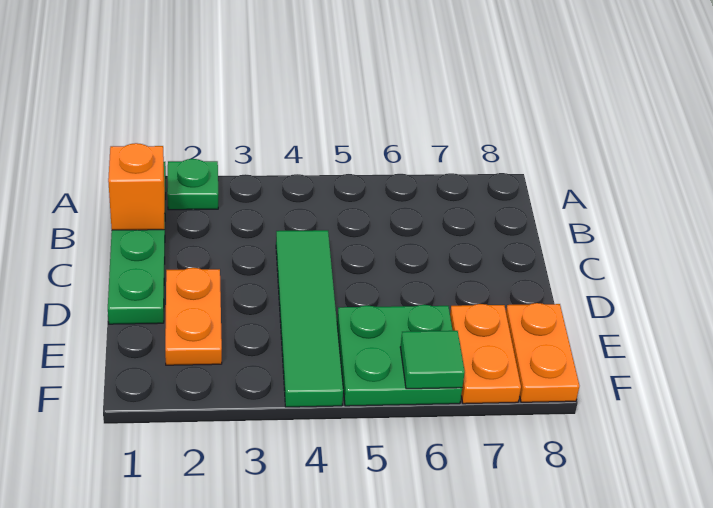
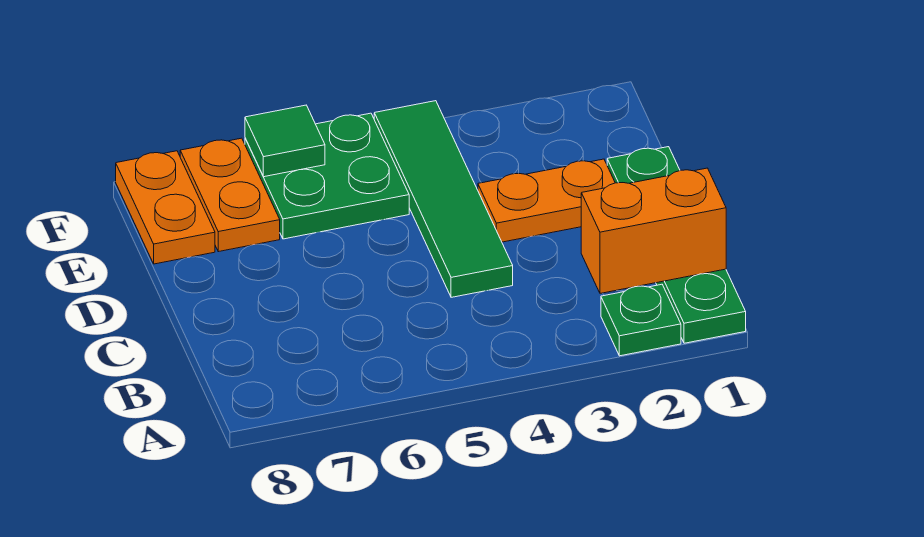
orange 1x1 brick [108,143,165,230] -> orange 1x2 brick [581,168,726,293]
orange 1x2 plate [165,268,222,365] -> orange 1x2 plate turned to [478,159,615,242]

